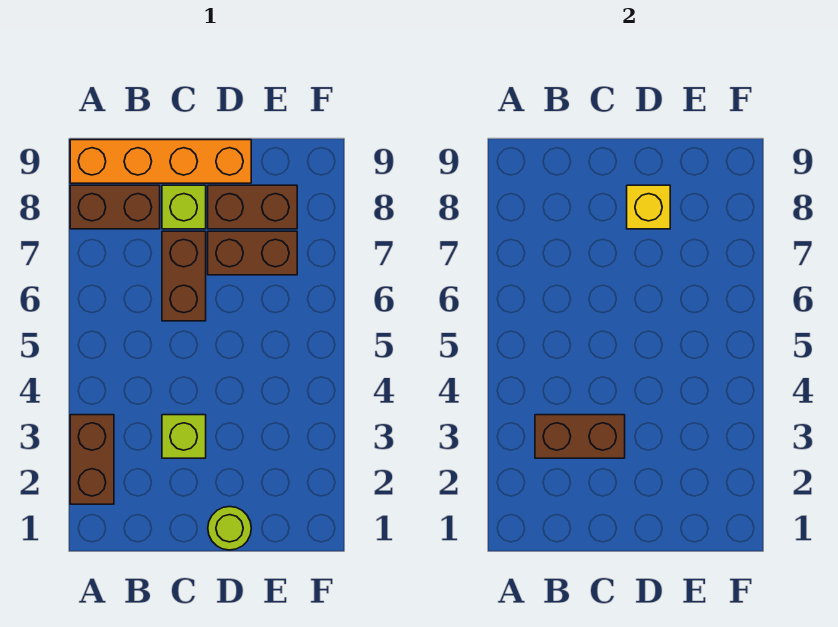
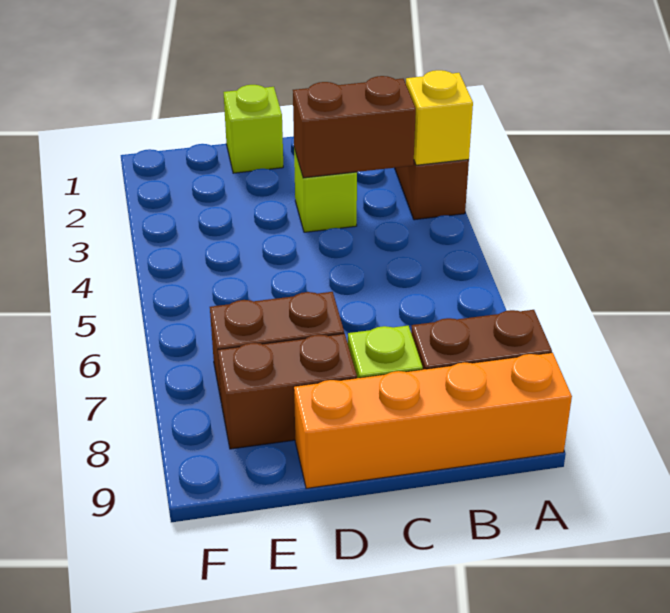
brown 1x2 brick [162,231,206,321] -> none
lime 1x1 round brick [208,507,251,550] -> lime 1x1 brick [224,85,283,173]
yellow 1x1 brick [627,185,670,229] -> yellow 1x1 brick moved to [406,70,473,165]

